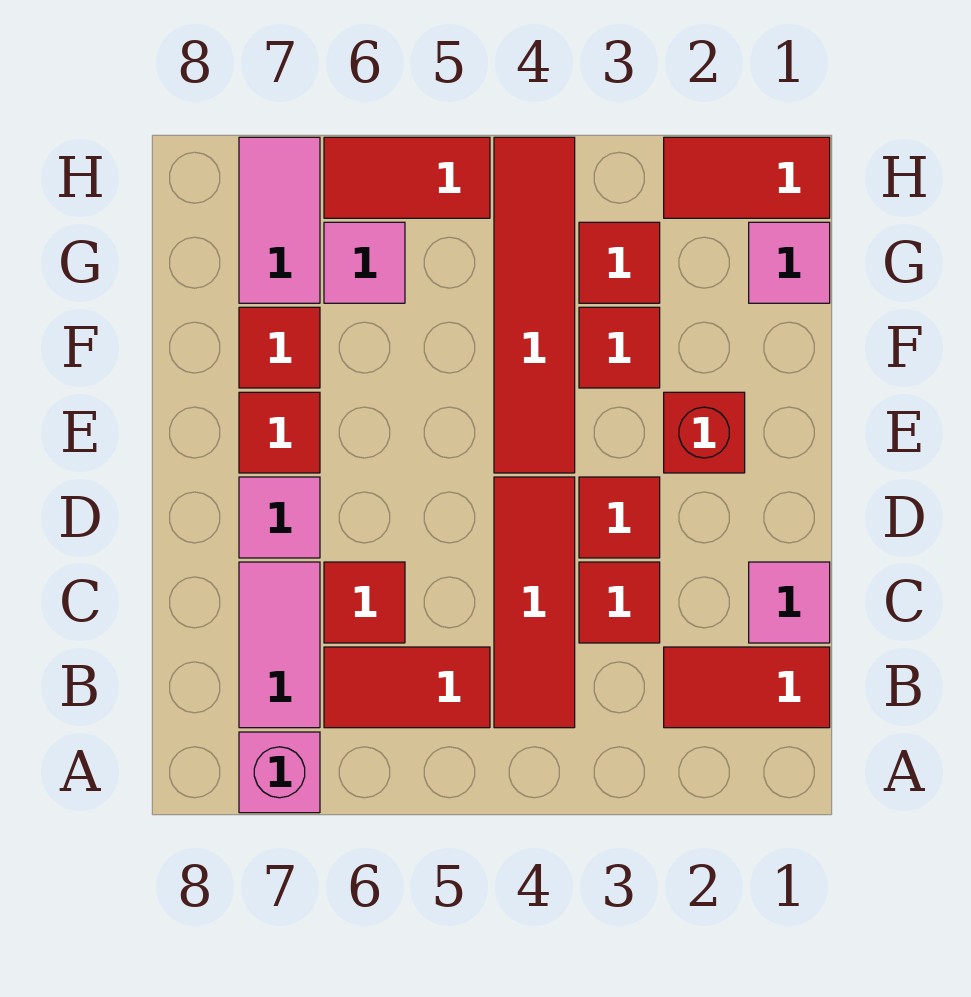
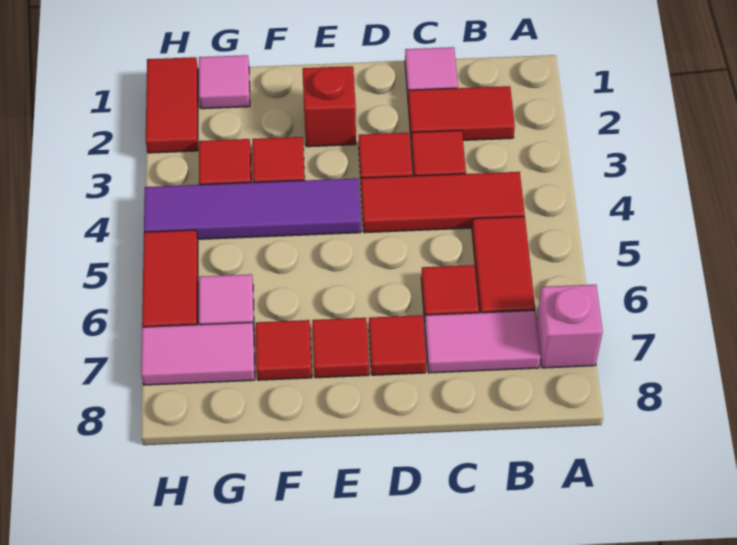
red 1x2 tile [664,647,830,728] -> red 1x2 tile turned to [408,86,515,140]
pink 1x1 tile [239,477,320,558] -> red 1x1 tile [369,315,426,375]
red 1x4 tile [494,137,575,473] -> purple 1x4 tile [144,178,361,239]

